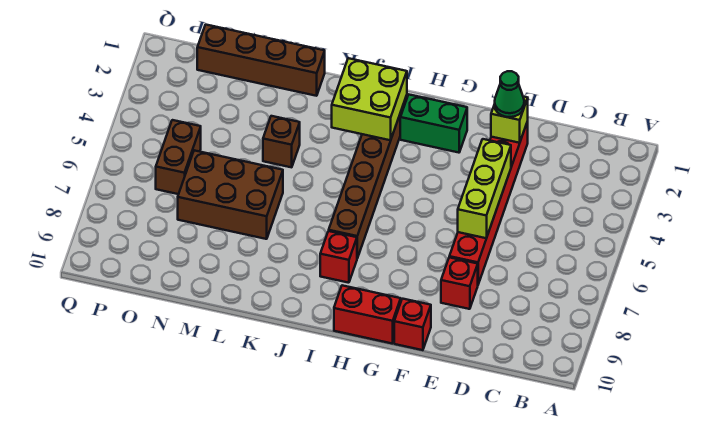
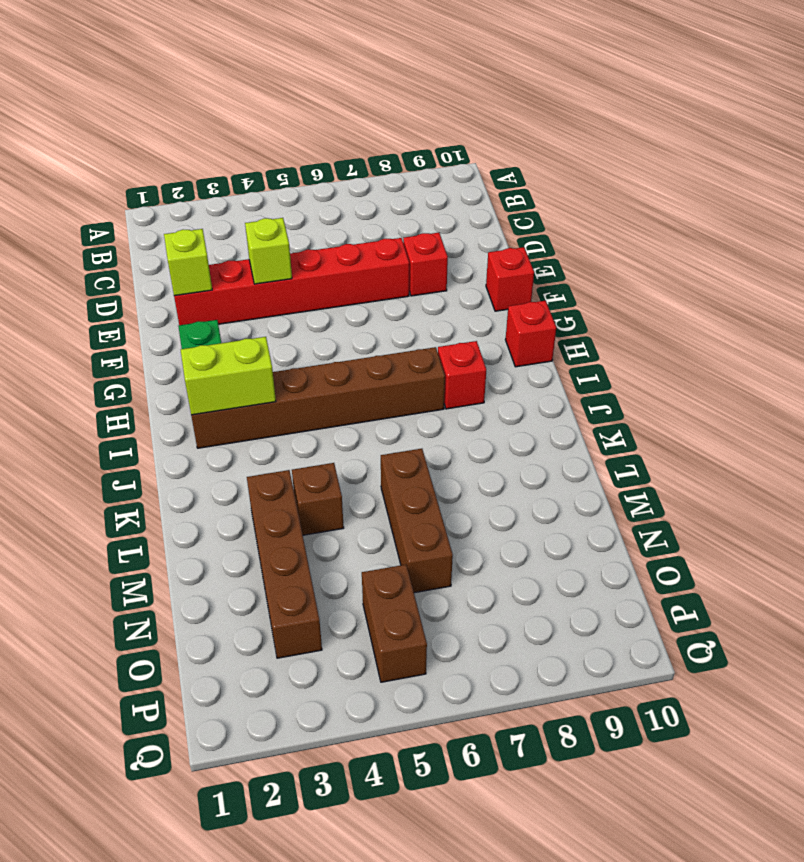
green 1x1 cone [495,71,524,117] -> none
lime 1x3 brick [458,139,511,238] -> lime 1x1 brick [245,218,292,284]
red 1x2 brick [334,285,401,344] -> red 1x1 brick [506,301,556,367]
lime 2x2 brick [332,58,407,140] -> lime 1x2 brick [181,337,276,415]
brown 1x4 brick [197,25,325,96] -> brown 1x4 brick moved to [247,470,322,658]
brown 2x3 brick [178,150,283,239] -> brown 1x3 brick [381,449,453,593]
brown 1x2 brick [156,120,201,194] -> brown 1x2 brick turned to [362,565,427,682]

